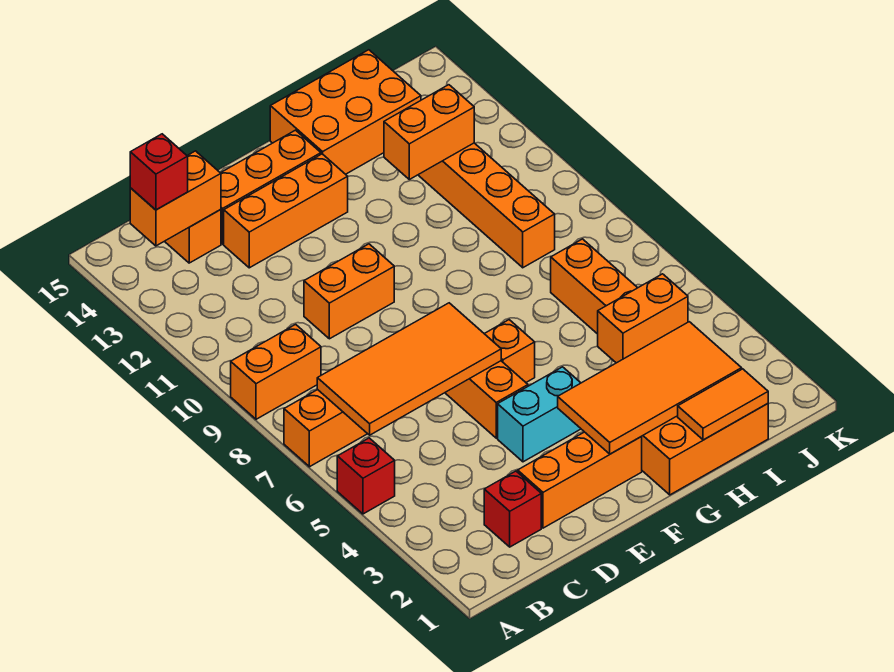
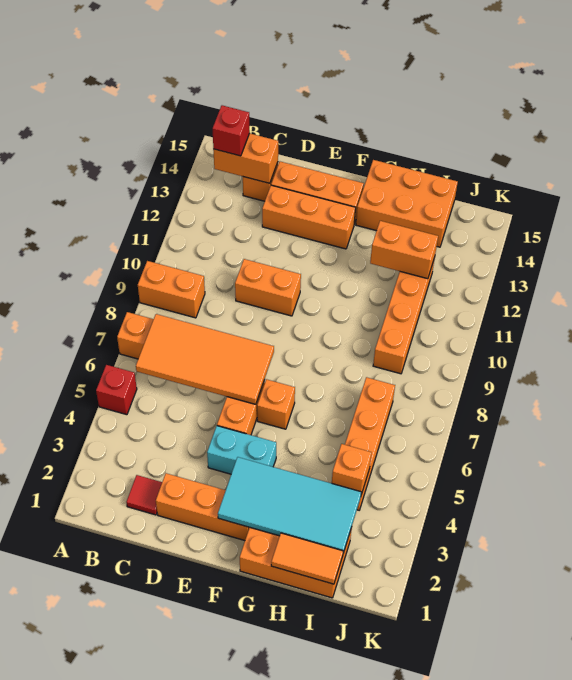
red 1x1 brick [484,471,541,547] -> red 1x1 tile [126,475,162,515]
orange 2x4 tile [558,322,742,454] -> cyan 2x4 tile [218,457,361,553]
orange 1x2 brick [598,274,688,363] -> orange 1x1 brick [332,444,372,494]

